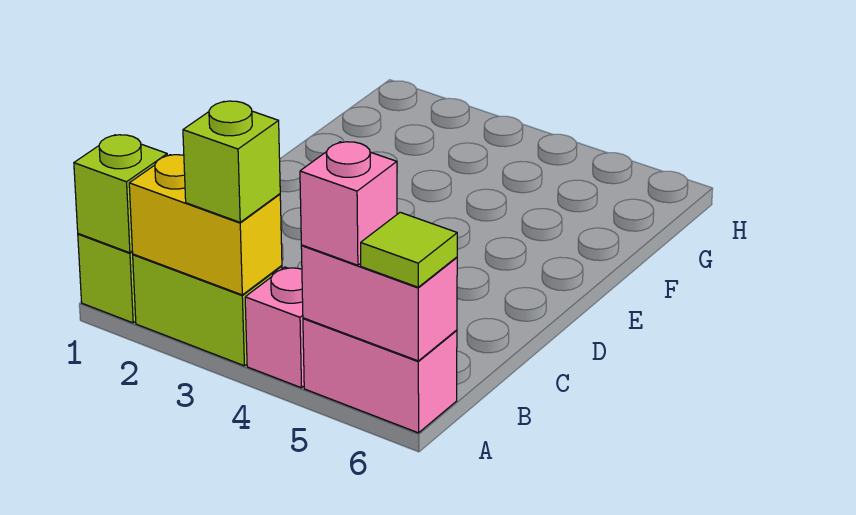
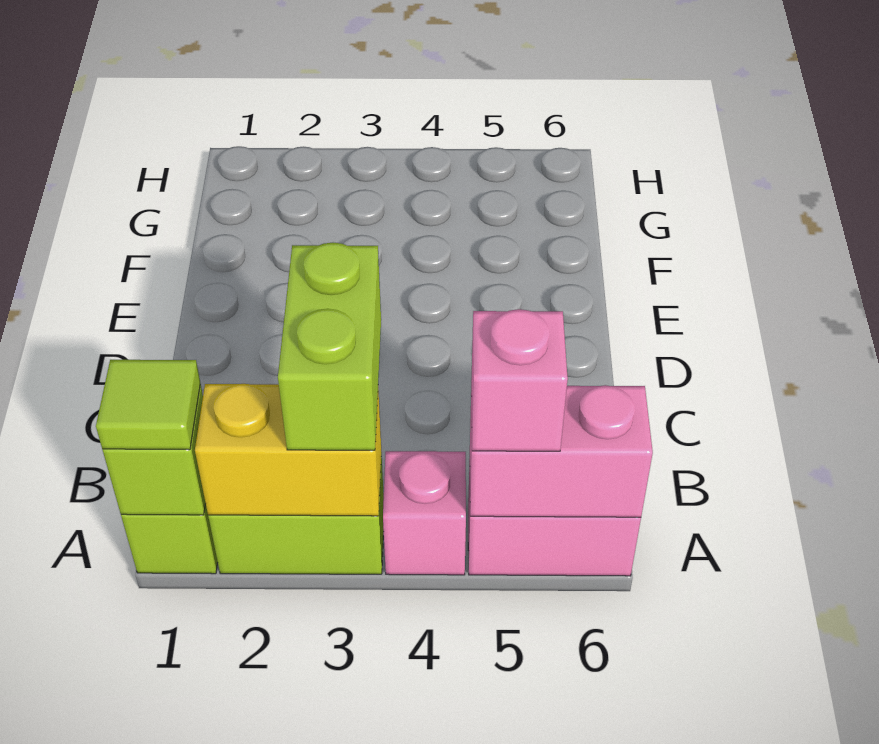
lime 1x1 brick [183,101,280,222] -> lime 1x2 brick [278,243,381,450]
lime 1x1 tile [361,212,457,287] -> lime 1x1 tile moved to [96,360,200,450]

